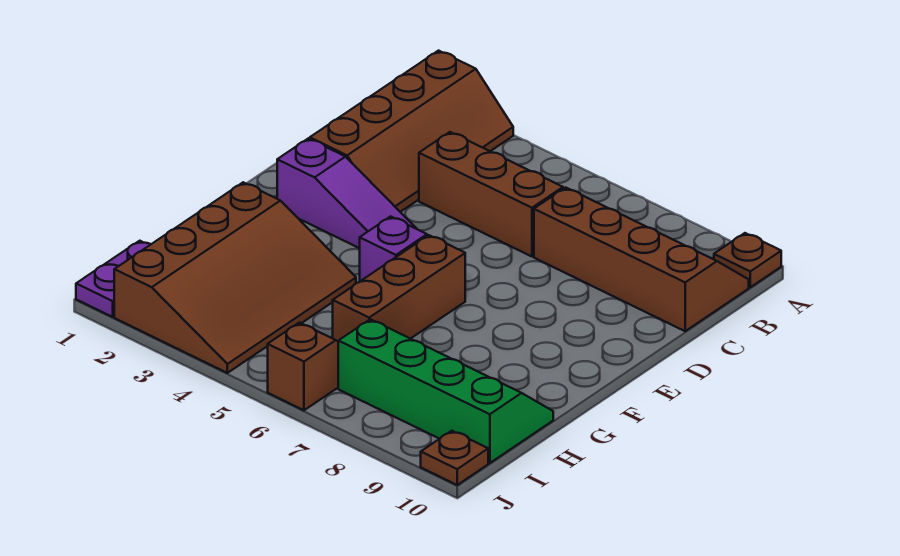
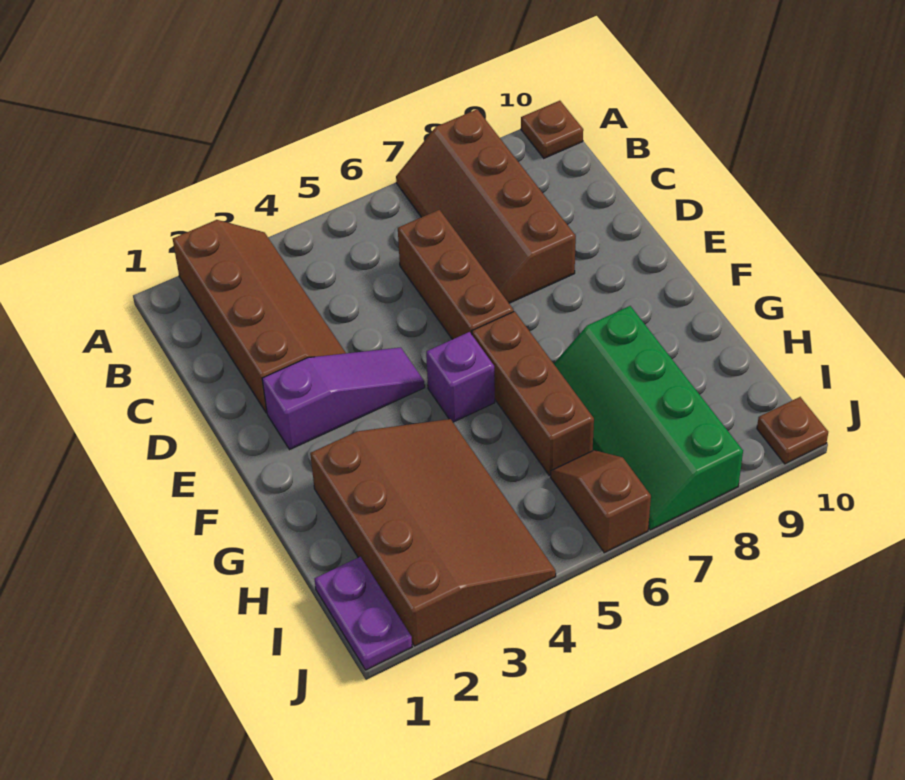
brown 2x4 slope [534,187,749,331] -> brown 2x4 slope turned to [396,109,576,303]
brown 1x3 brick [419,132,563,256] -> brown 1x3 brick turned to [398,210,514,339]
green 2x4 slope [338,319,553,463] -> green 2x4 slope turned to [554,306,743,530]

